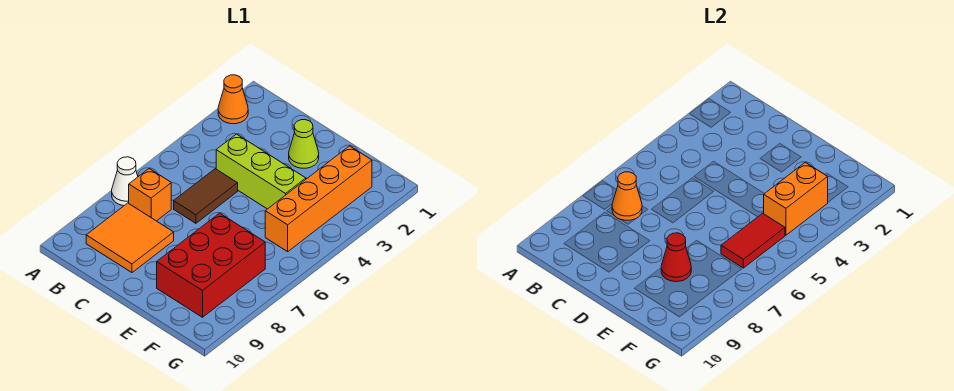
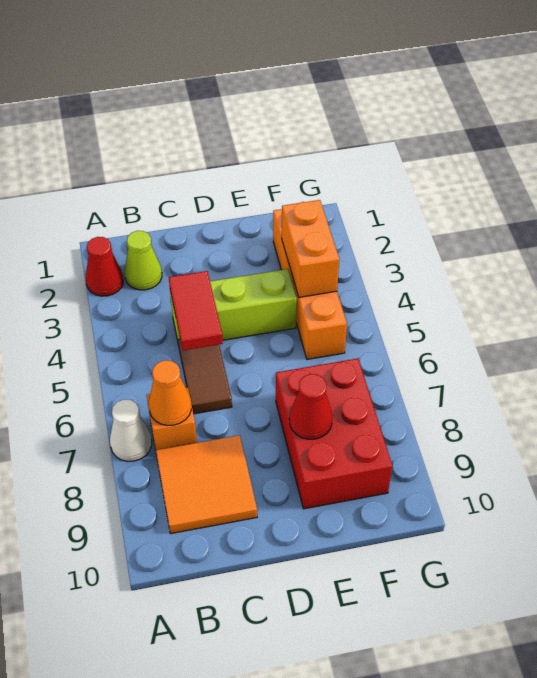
orange 1x1 cone [218,75,248,124] -> red 1x1 cone [86,237,123,296]
lime 1x1 cone [289,120,319,168] -> lime 1x1 cone moved to [125,231,162,290]
red 1x2 tile [721,213,785,268] -> red 1x2 tile moved to [169,271,223,350]

